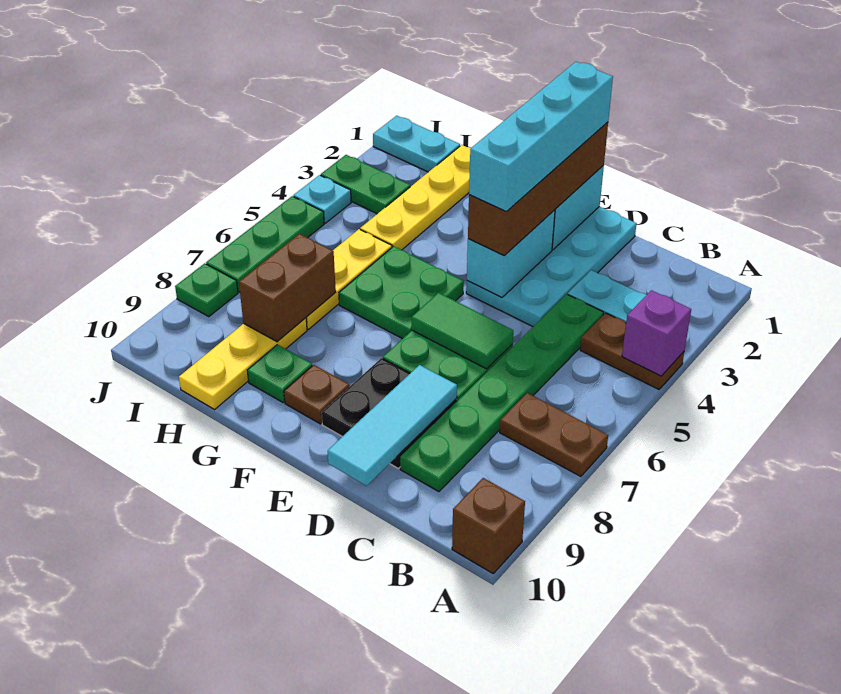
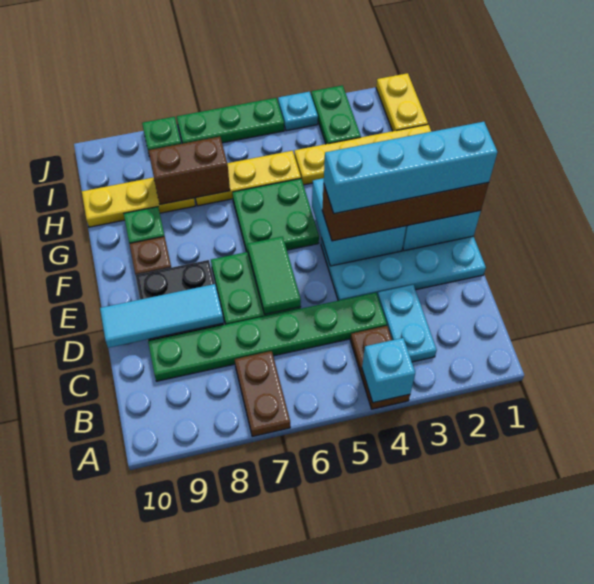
purple 1x1 brick [622,290,691,376] -> cyan 1x1 brick [362,338,415,403]
brown 1x1 brick [452,478,525,573] -> none
cyan 1x2 brick [467,210,555,297] -> cyan 2x2 brick [312,178,406,266]
cyan 1x2 plate [373,116,460,172] -> yellow 1x2 plate [376,73,428,131]

